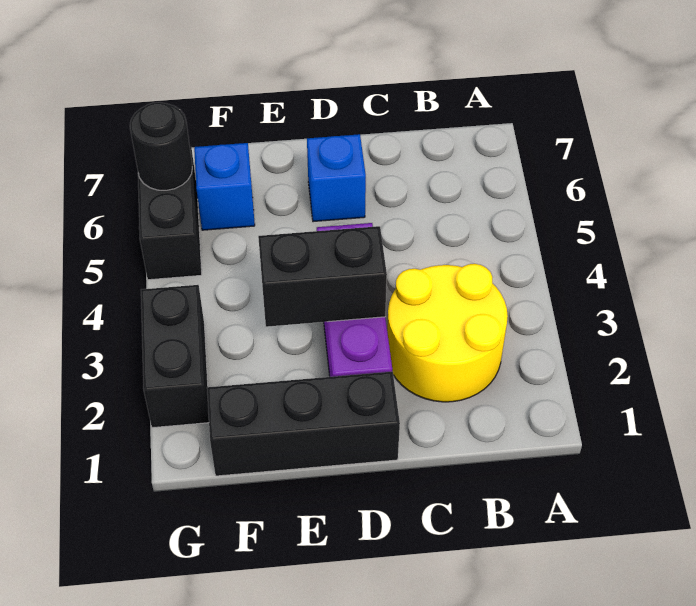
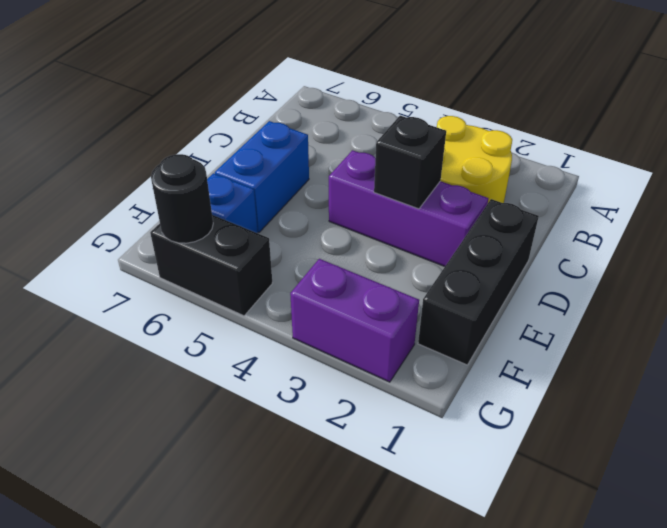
black 1x2 brick [258,226,387,327] -> black 1x1 brick [374,116,446,209]
blue 1x1 brick [307,134,366,222] -> blue 1x2 brick [215,121,309,233]
black 1x2 brick [141,285,209,428] -> purple 1x2 brick [290,259,419,382]

